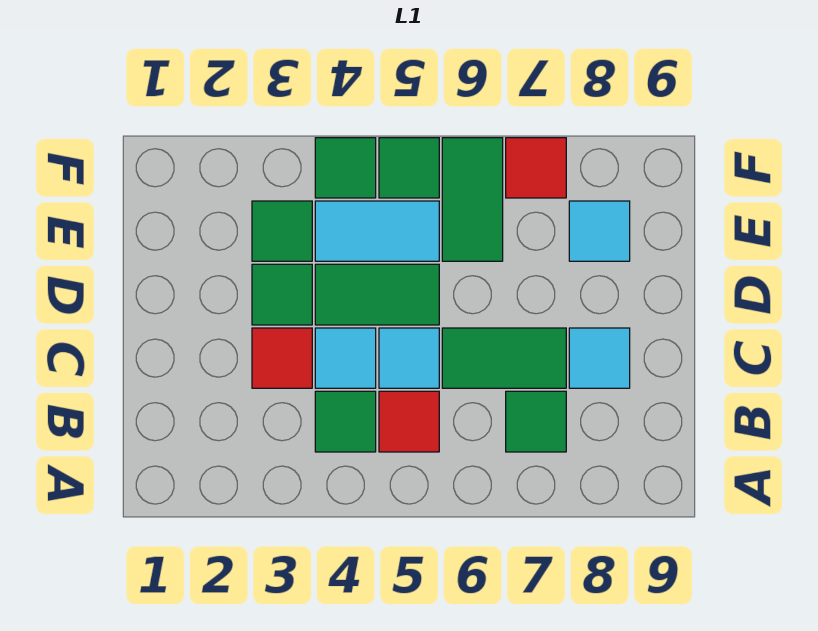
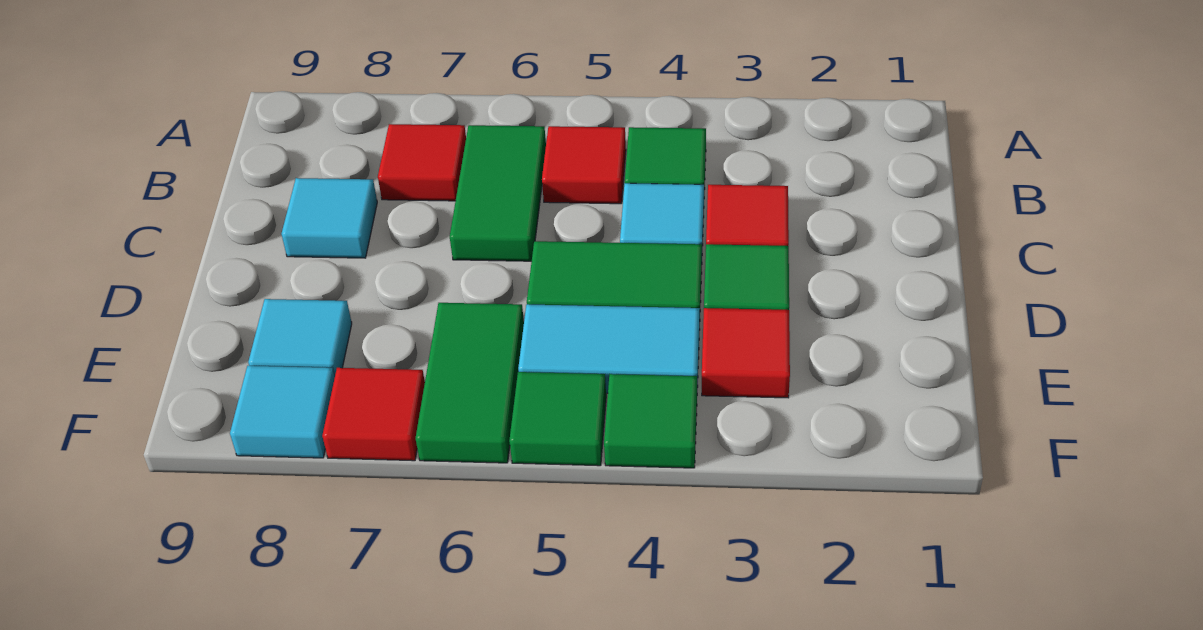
green 1x1 tile [506,391,566,452] -> red 1x1 tile [378,124,466,201]
cyan 1x1 tile [379,328,439,388] -> cyan 1x1 tile moved to [230,366,335,458]
green 1x2 tile [442,328,566,388] -> green 1x2 tile turned to [450,125,546,261]
green 1x1 tile [252,201,312,261] -> red 1x1 tile [702,308,790,398]

